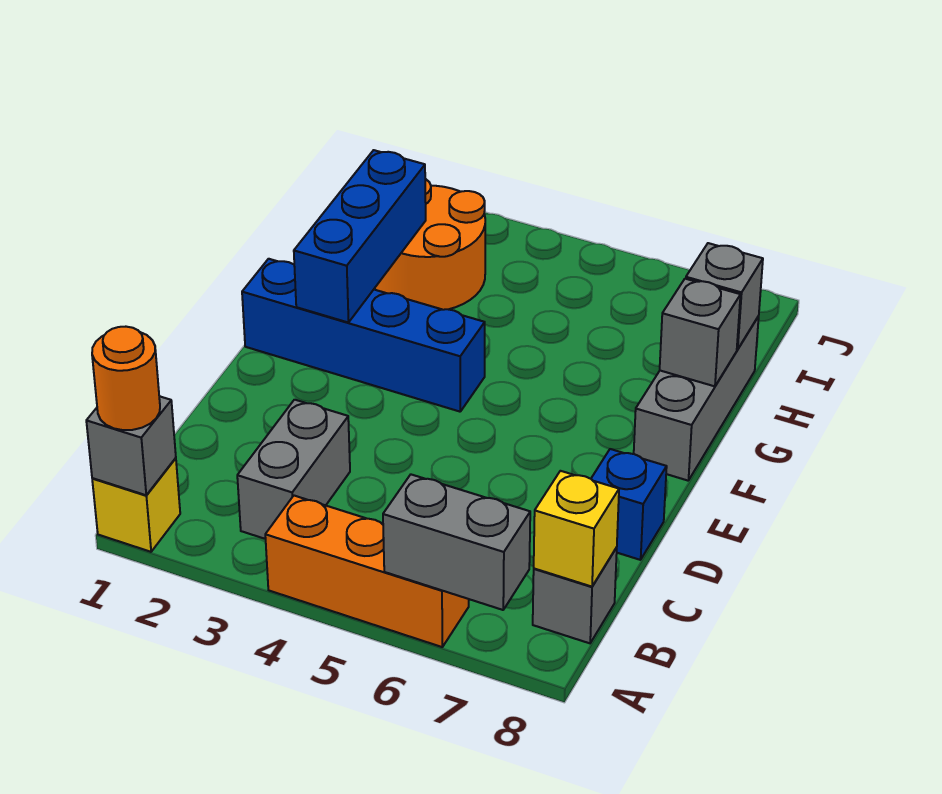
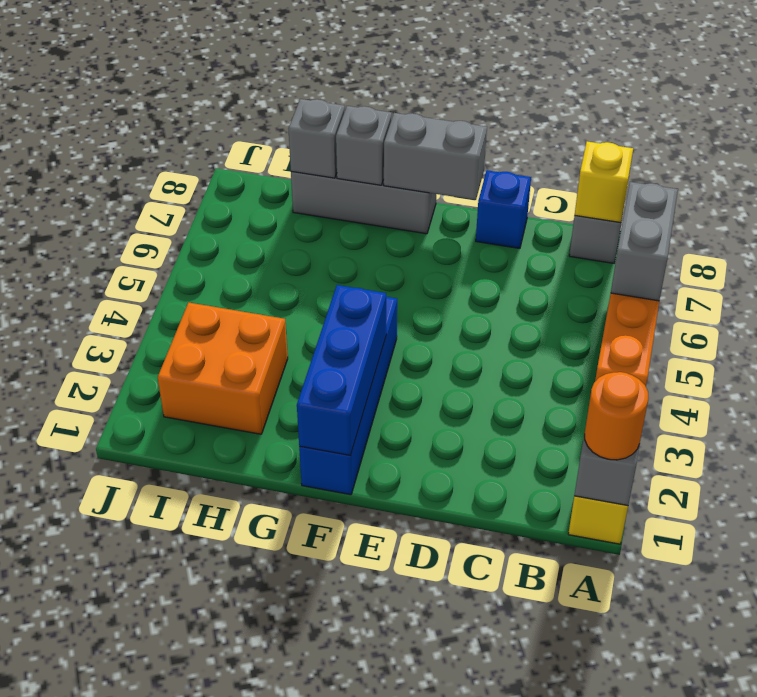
grey 1x2 brick [237,400,350,539] -> grey 1x2 brick moved to [384,113,487,200]
blue 1x3 brick [294,150,426,323] -> blue 1x3 brick turned to [297,285,386,456]
orange 2x2 round brick [375,179,485,310] -> orange 2x2 brick [158,302,288,434]

